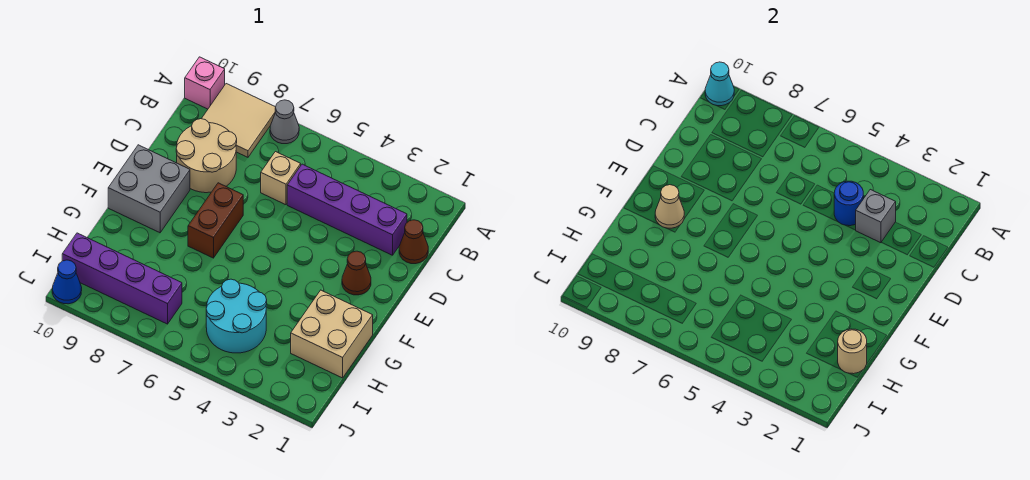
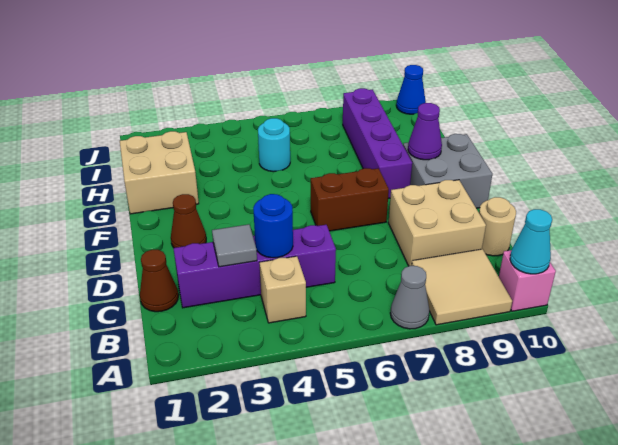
grey 1x1 brick [856,189,896,243] -> grey 1x1 tile [212,224,257,267]
tan 1x1 brick [261,152,301,205] -> tan 1x1 brick moved to [259,256,306,323]
tan 2x2 round brick [176,119,237,193] -> tan 2x2 brick [388,180,486,266]
brown 1x2 brick [188,183,243,258] -> brown 1x2 brick turned to [311,168,389,231]
tan 1x1 cone [655,185,684,228] -> purple 1x1 cone [408,103,442,160]
tan 1x1 round brick [838,329,867,374] -> tan 1x1 round brick moved to [479,197,516,256]
cyan 2x2 round brick [206,279,267,353] -> cyan 1x1 round brick [258,118,290,172]
purple 1x4 brick [62,233,182,324] -> purple 1x4 brick turned to [343,88,412,198]

